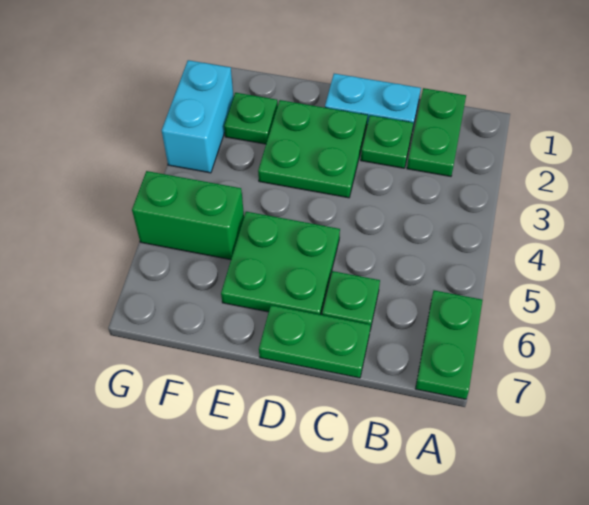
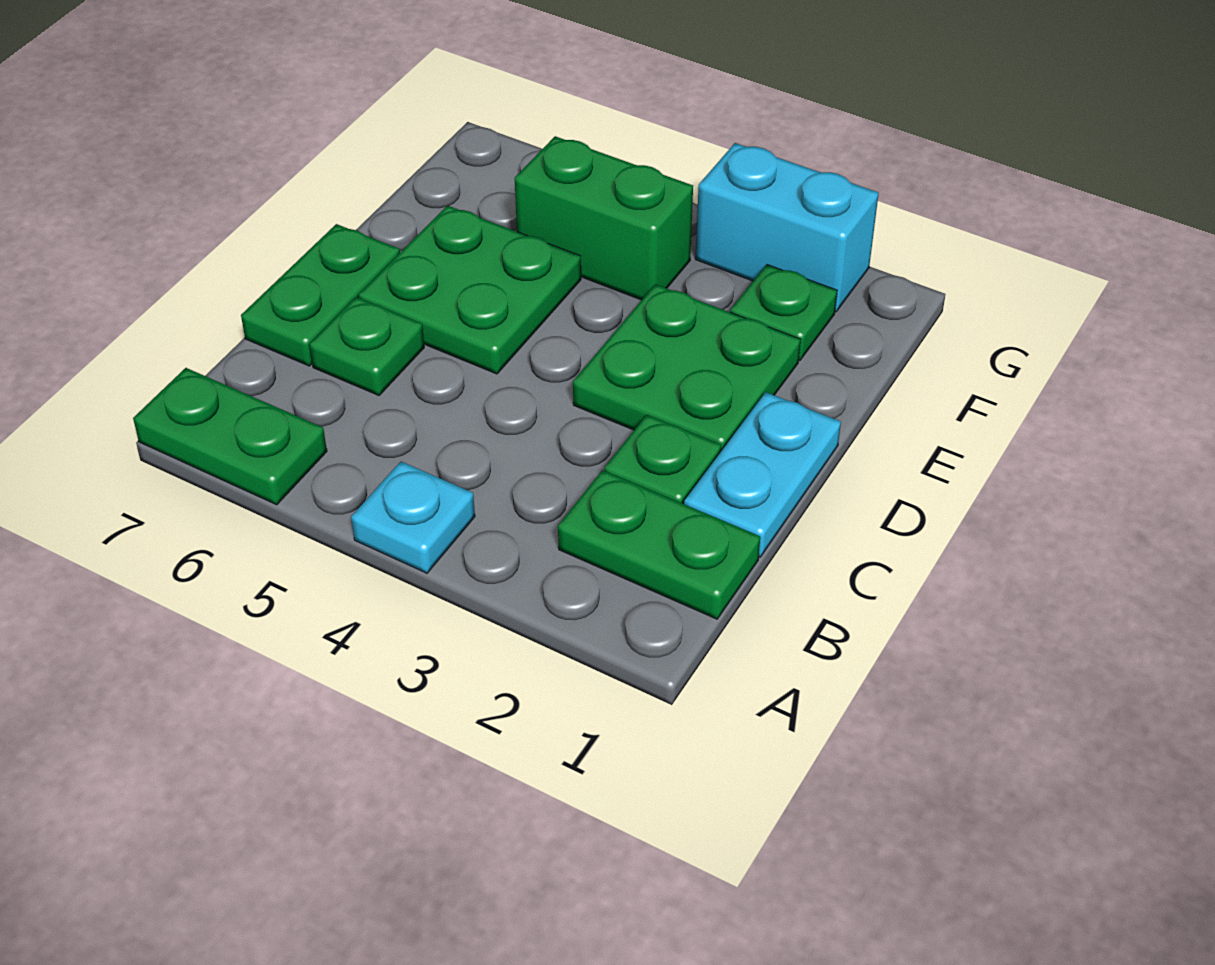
none -> cyan 1x1 plate [351,462,475,573]
green 1x2 brick [132,171,244,260] -> green 1x2 brick turned to [515,136,693,300]

